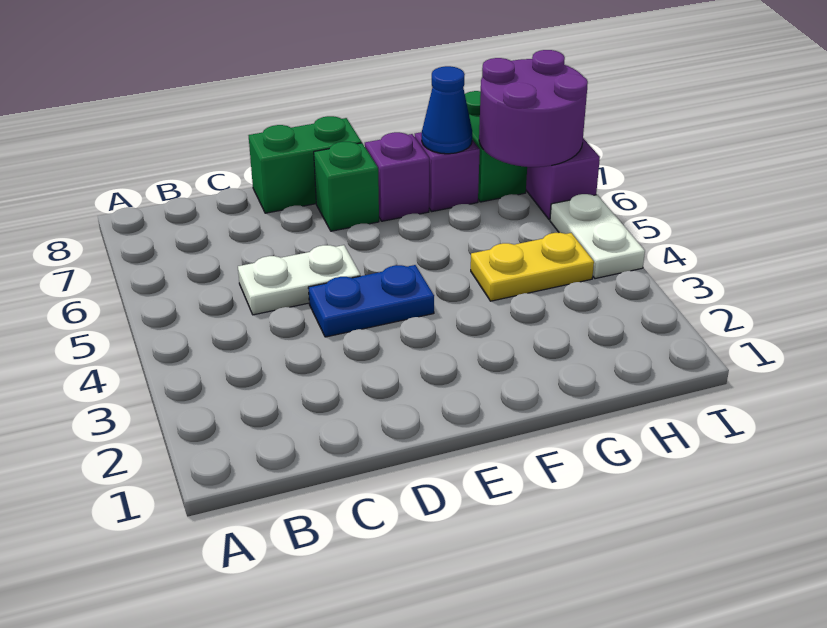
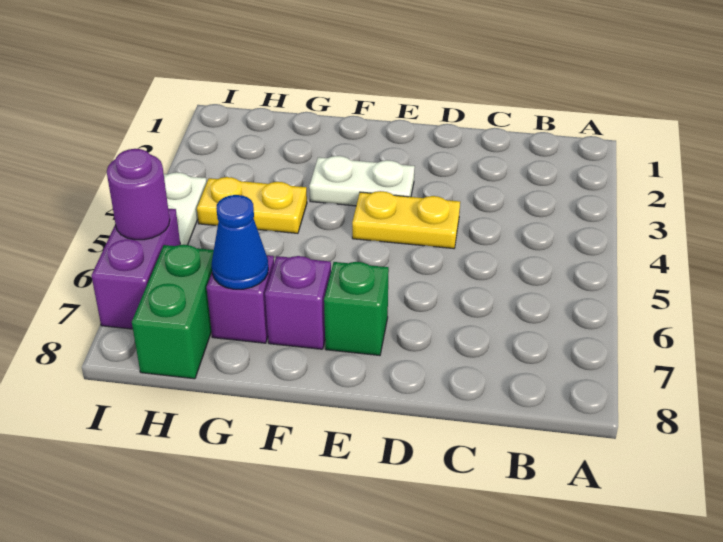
white 1x2 plate [238,245,360,315] -> white 1x2 plate moved to [309,156,415,206]
blue 1x2 plate [308,265,434,337] -> yellow 1x2 plate [352,191,460,249]
green 1x2 brick [249,116,362,213] -> none
purple 2x2 round brick [479,50,588,167] -> purple 1x1 round brick [107,149,170,240]

